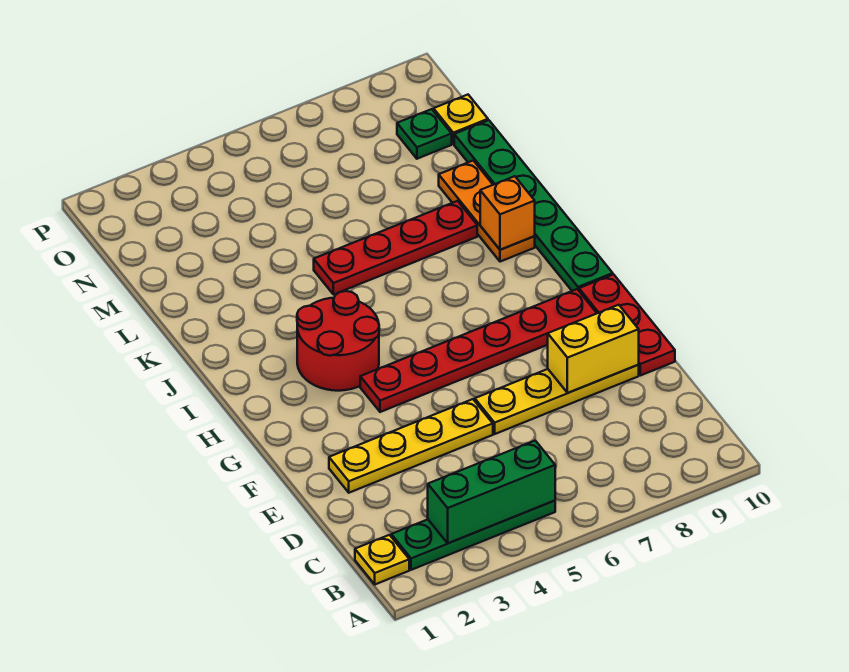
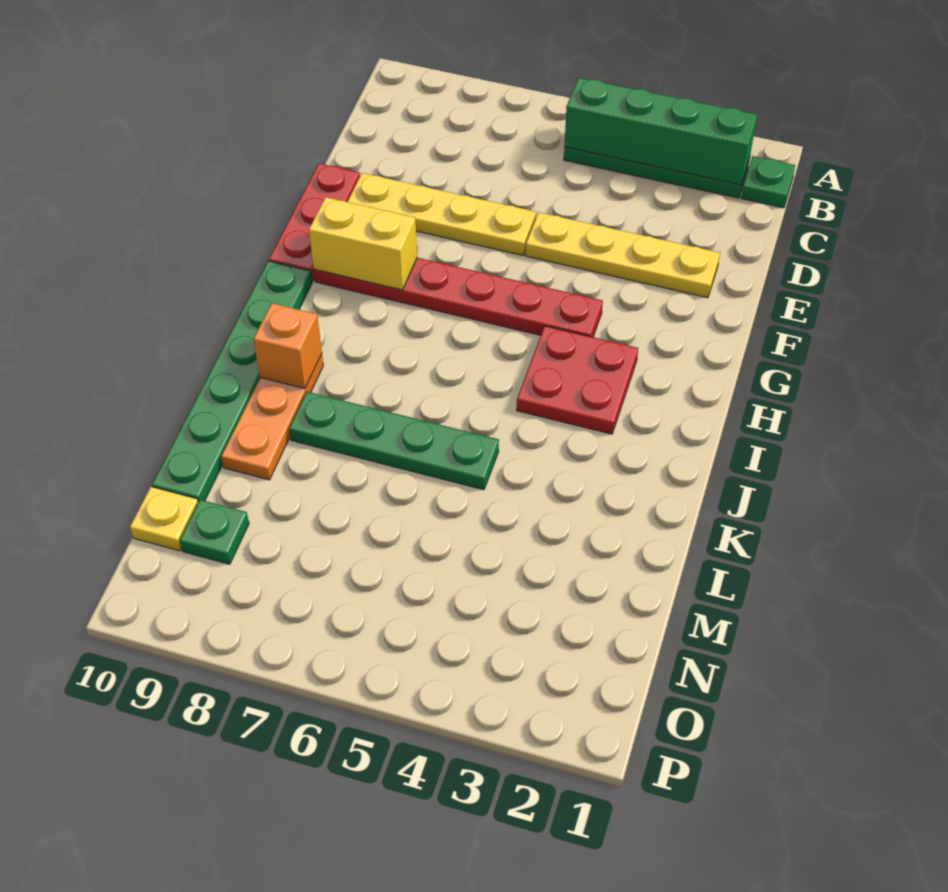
yellow 1x1 plate [355,535,409,584] -> green 1x1 plate [741,156,795,208]
green 1x3 brick [428,441,555,543] -> green 1x4 brick [564,78,757,185]
yellow 1x2 brick [548,305,639,393] -> yellow 1x2 brick moved to [309,197,417,290]
red 2x2 round brick [297,291,379,391] -> red 2x2 plate [517,326,638,434]
red 1x4 plate [314,201,477,295] -> green 1x4 plate [289,392,499,490]

